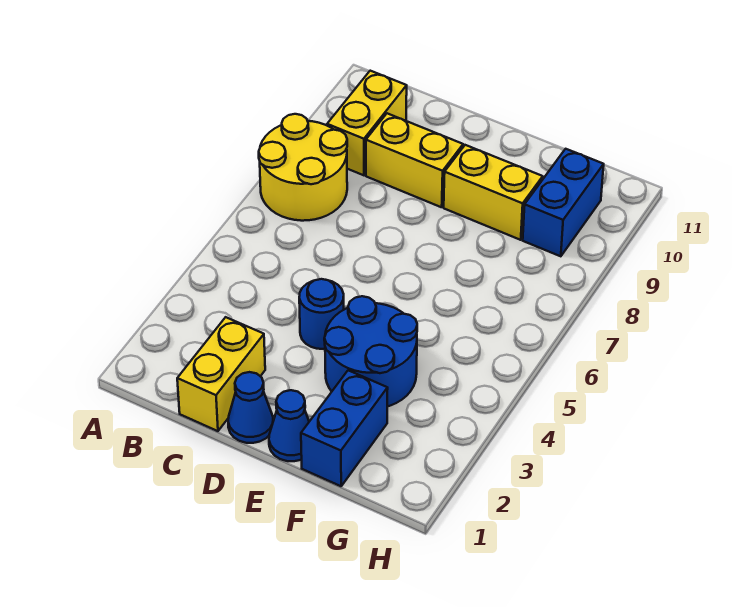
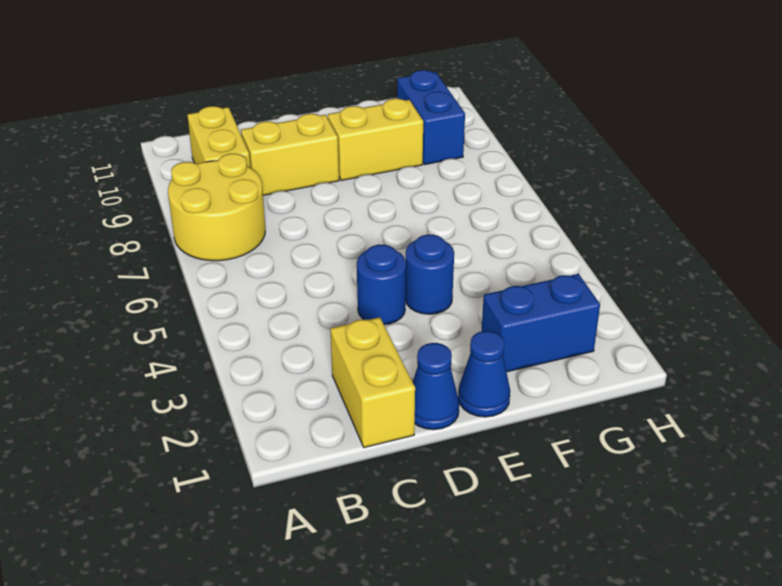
blue 2x2 round brick [324,296,417,407] -> blue 1x1 round brick [406,235,454,314]
blue 1x2 brick [301,370,388,486] -> blue 1x2 brick turned to [482,274,600,372]

